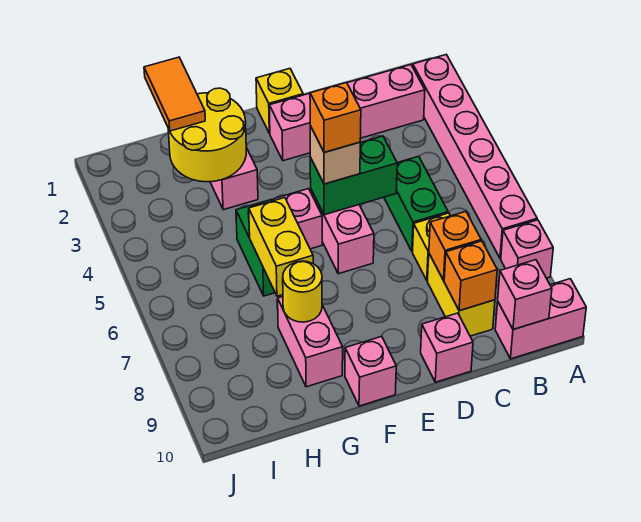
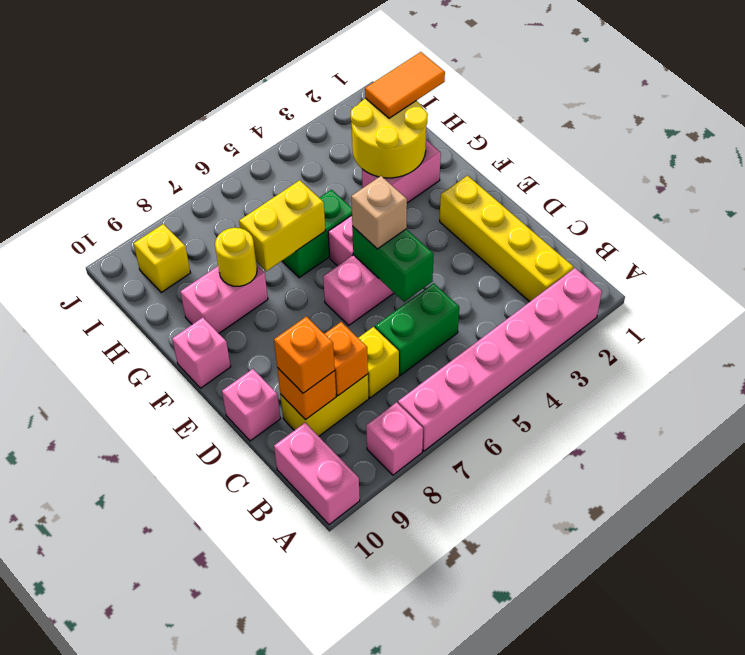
pink 1x4 brick [269,65,425,161] -> yellow 1x4 brick [440,176,574,302]
pink 1x1 brick [498,260,552,330] -> none
yellow 1x1 brick [256,69,303,134] -> yellow 1x1 brick moved to [134,224,190,292]
orange 1x1 brick [310,83,361,153] -> orange 1x1 brick moved to [274,317,335,393]

